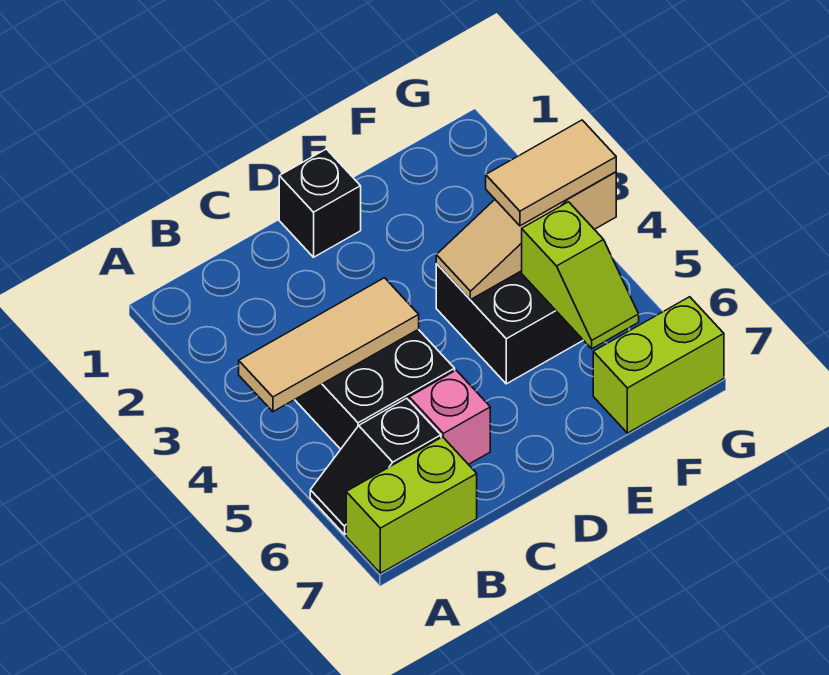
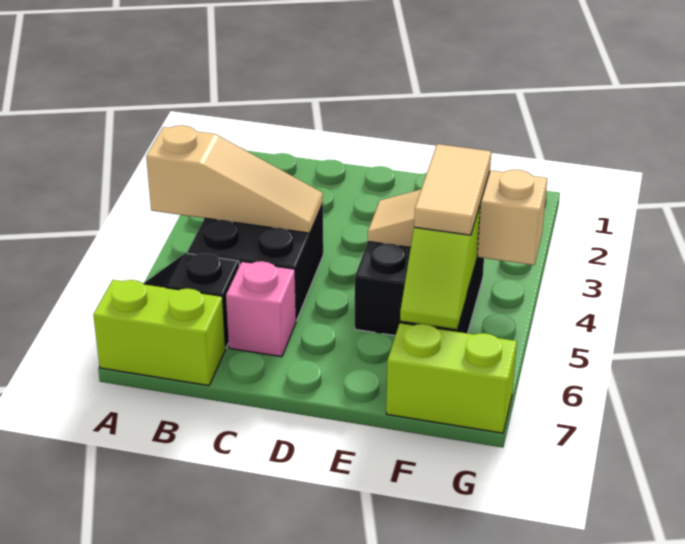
tan 1x3 tile [239,278,419,412] -> tan 1x3 slope [146,125,323,233]
black 1x1 brick [279,149,361,257] -> none
tan 1x2 tile [486,120,616,226] -> tan 1x2 tile turned to [414,144,491,235]

